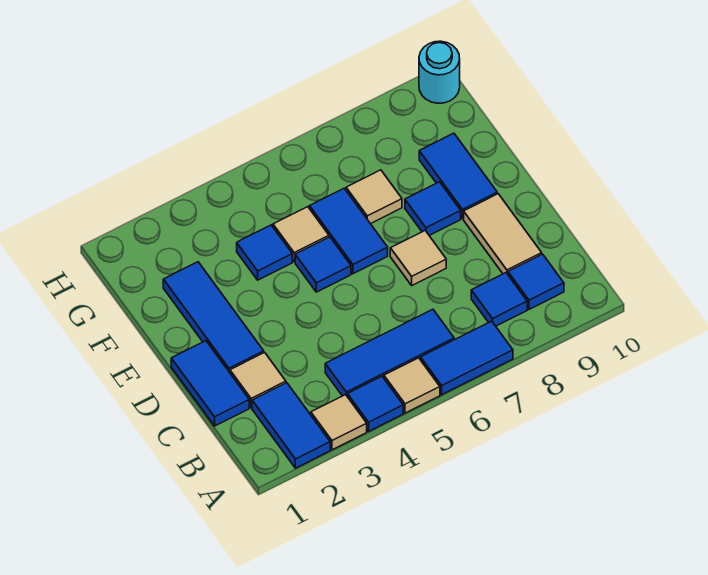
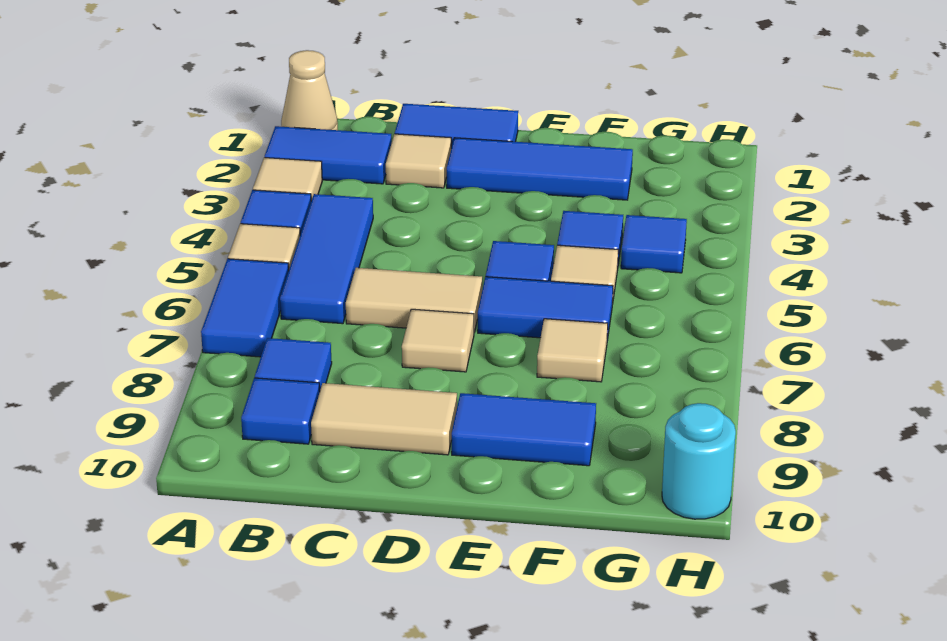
none -> tan 1x1 cone [281,50,338,130]
none -> tan 1x2 tile [346,268,482,333]
blue 1x1 tile [405,182,461,235] -> blue 1x1 tile moved to [621,215,687,273]

